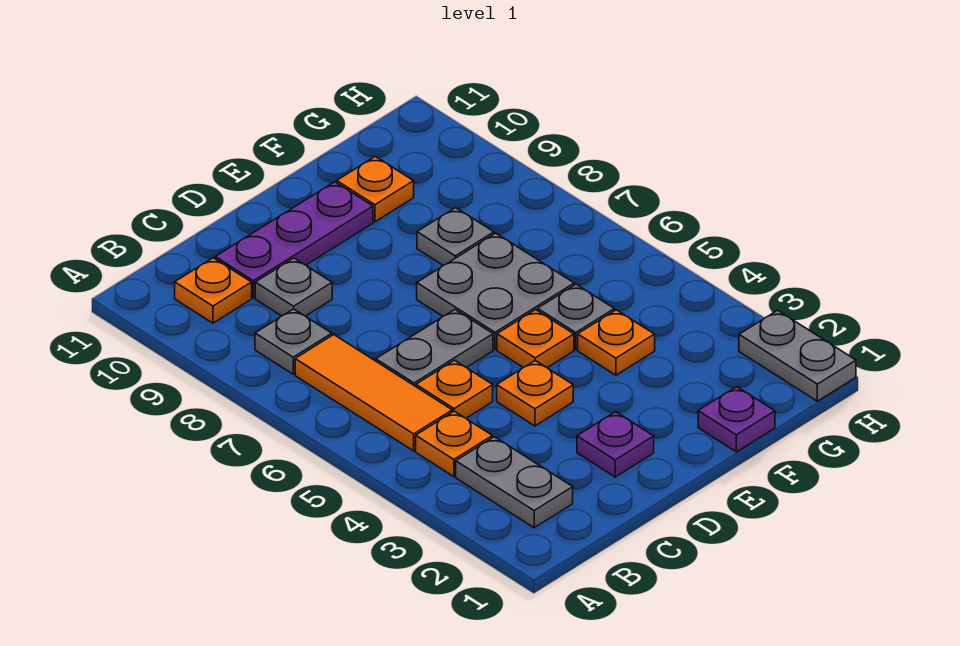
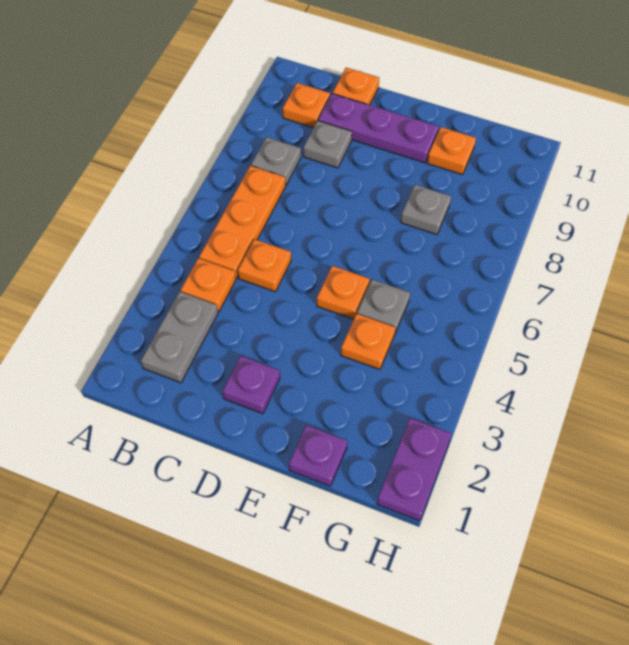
orange 1x3 tile [295,335,452,451] -> orange 1x3 plate [199,166,286,278]
grey 1x2 plate [376,310,493,386] -> none
orange 1x1 plate [497,361,573,426] -> orange 1x1 plate moved to [333,68,379,105]
grey 2x2 plate [417,233,574,349] -> none
grey 1x2 plate [739,310,856,401] -> purple 1x2 plate [377,418,452,521]

